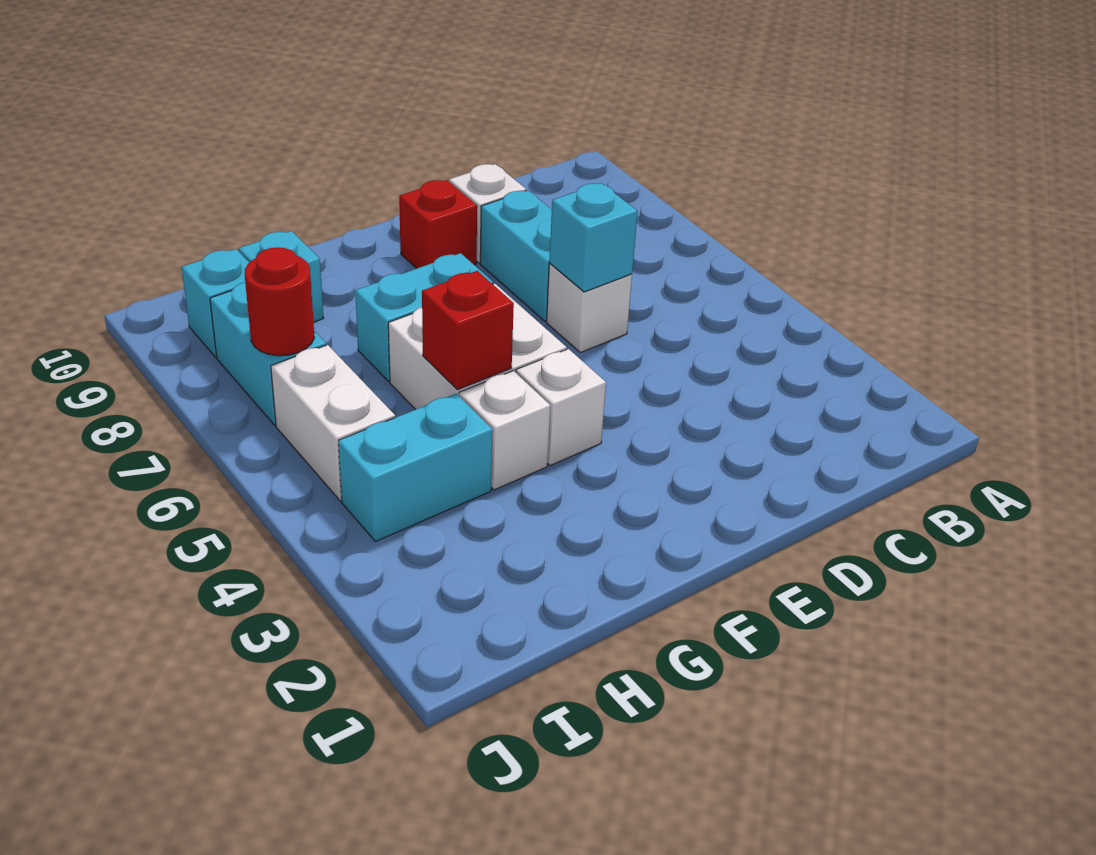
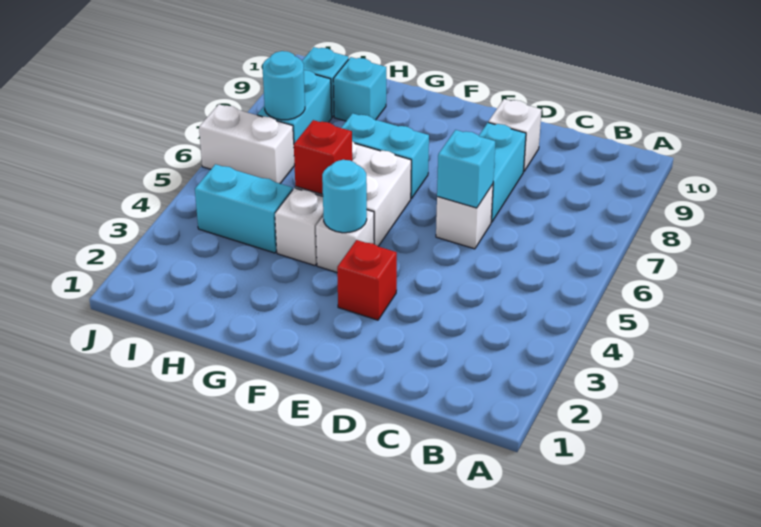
red 1x1 brick [399,180,477,269] -> red 1x1 brick moved to [337,240,397,320]
none -> cyan 1x1 round brick [322,160,367,233]
white 1x2 brick [271,345,395,501] -> white 1x2 brick turned to [199,104,295,183]
red 1x1 round brick [245,247,314,356] -> cyan 1x1 round brick [263,51,305,120]

